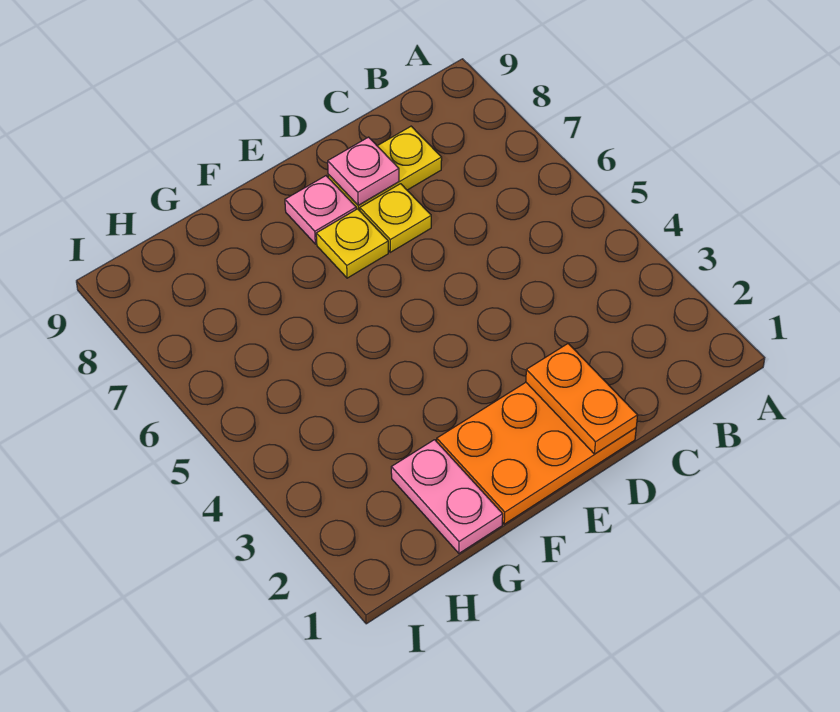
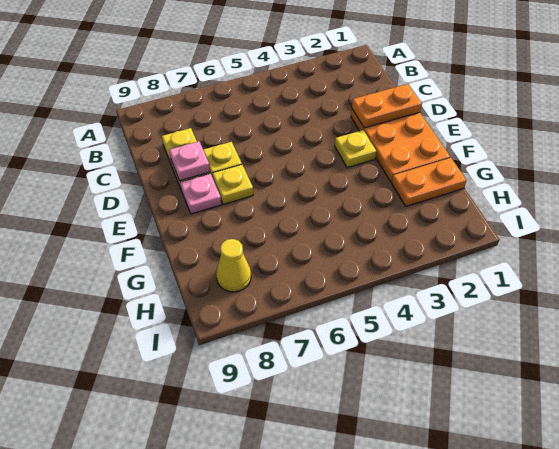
none -> yellow 1x1 plate [335,130,376,168]
pink 1x2 plate [391,440,503,553] -> orange 1x2 plate [392,158,467,206]
none -> yellow 1x1 cone [216,239,251,292]

